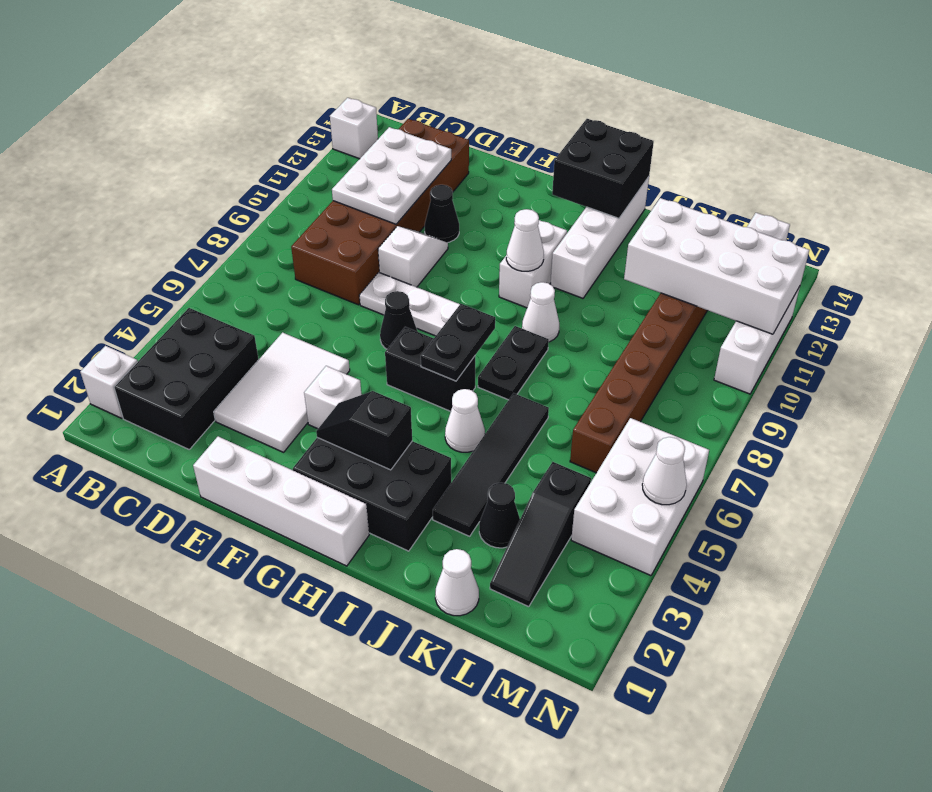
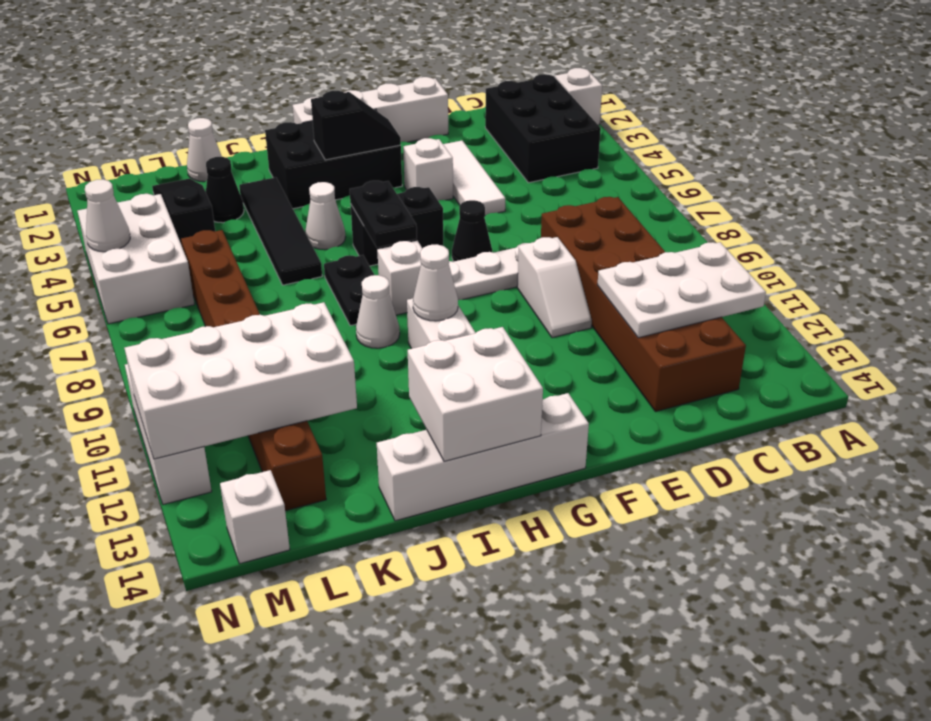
white 1x1 brick [330,98,378,159] -> white 1x1 brick moved to [377,241,423,315]
white 2x3 plate [332,127,451,224] -> white 2x3 plate turned to [597,242,766,338]
white 2x3 tile [214,333,350,452] -> white 1x3 tile [443,141,505,215]
black 1x1 cone [425,185,459,243] -> none
black 2x2 brick [552,119,654,218] -> white 2x2 brick [408,327,543,461]
white 1x4 brick [550,177,649,298] -> white 1x4 brick turned to [377,393,589,521]

